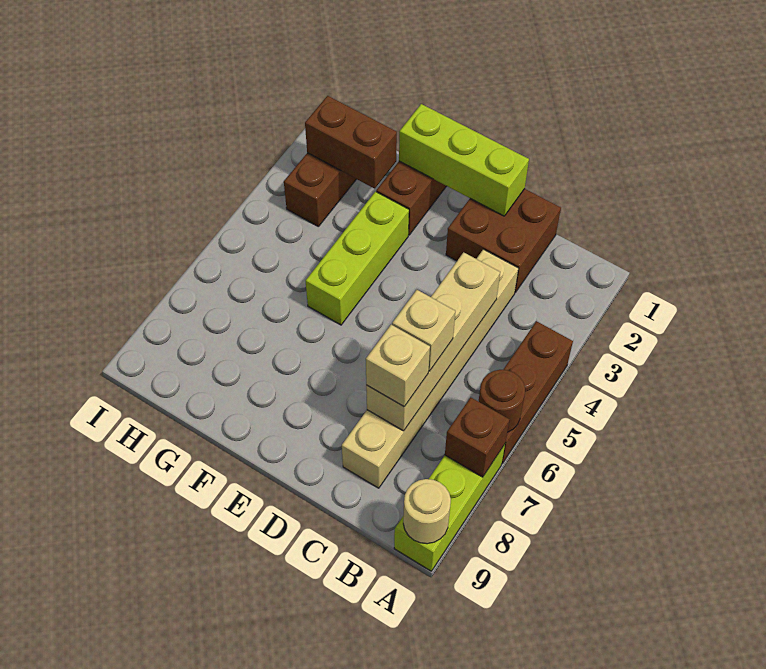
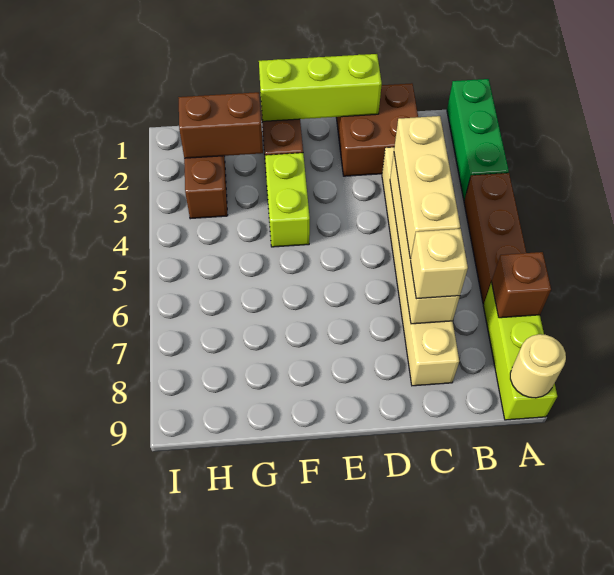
none -> green 1x3 brick [447,79,509,201]
brown 1x1 round brick [479,370,525,432] -> none
tan 1x1 brick [392,290,455,371] -> tan 1x3 brick [394,116,460,259]
lime 1x3 brick [306,192,409,325] -> lime 1x2 brick [265,153,310,247]

